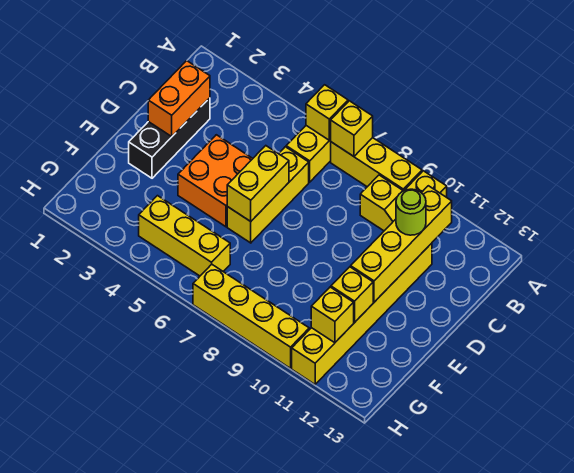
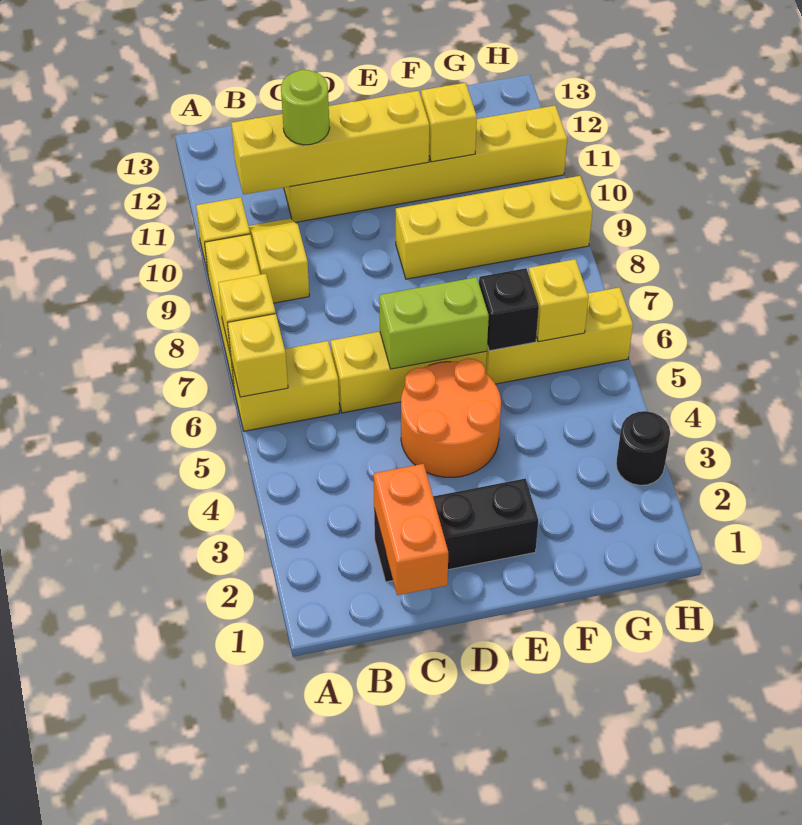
orange 1x2 brick [148,61,210,136] -> orange 1x2 brick turned to [374,464,448,595]
orange 2x2 brick [178,135,253,227] -> orange 2x2 round brick [401,359,501,477]
yellow 1x2 brick [227,146,289,221] -> lime 1x2 brick [379,277,489,369]
none -> black 1x1 brick [479,268,539,351]
yellow 1x3 brick [139,196,230,276] -> yellow 1x3 brick turned to [486,287,633,384]
yellow 1x1 brick [311,287,354,343] -> yellow 1x1 brick moved to [528,259,589,342]
none -> black 1x1 round brick [616,411,670,485]
yellow 1x4 brick [193,264,309,368] -> yellow 1x4 brick turned to [396,176,593,279]

